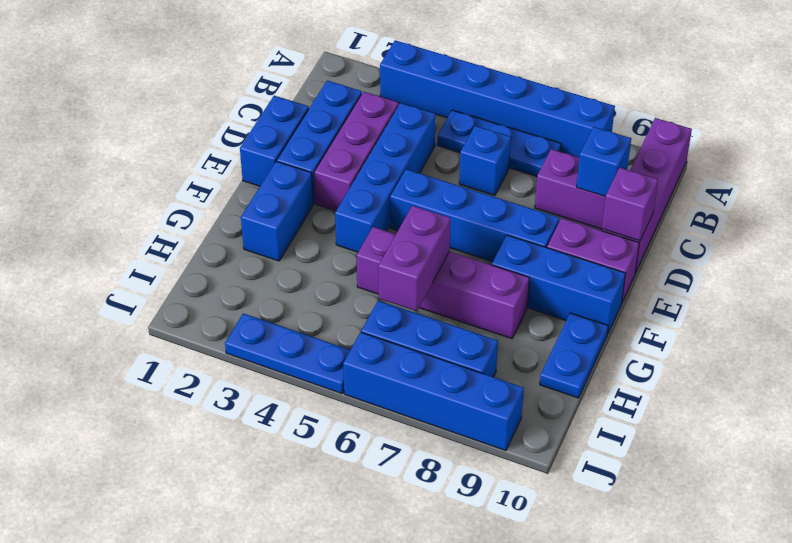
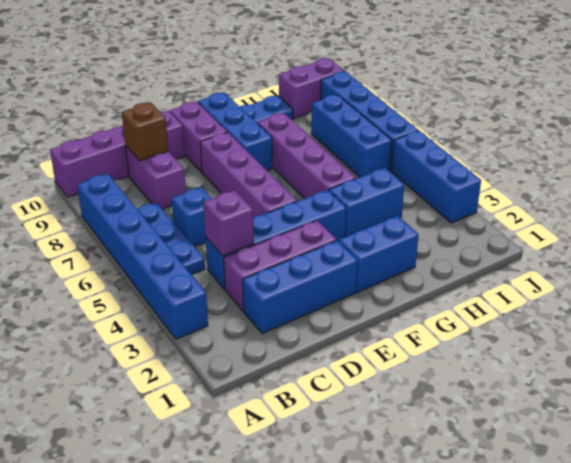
blue 1x1 brick [577,127,631,197] -> brown 1x1 brick [122,103,168,161]
blue 1x2 brick [240,96,309,186] -> blue 1x2 brick moved to [329,168,404,237]
purple 1x1 brick [602,168,658,241] -> purple 1x1 brick moved to [203,190,254,256]
blue 1x4 brick [390,169,559,262] -> purple 1x4 brick [200,132,297,217]
purple 1x2 brick [379,206,450,311] -> purple 1x2 brick moved to [279,58,345,118]
blue 1x3 plate [225,313,350,393] -> blue 1x3 brick [391,131,481,223]

